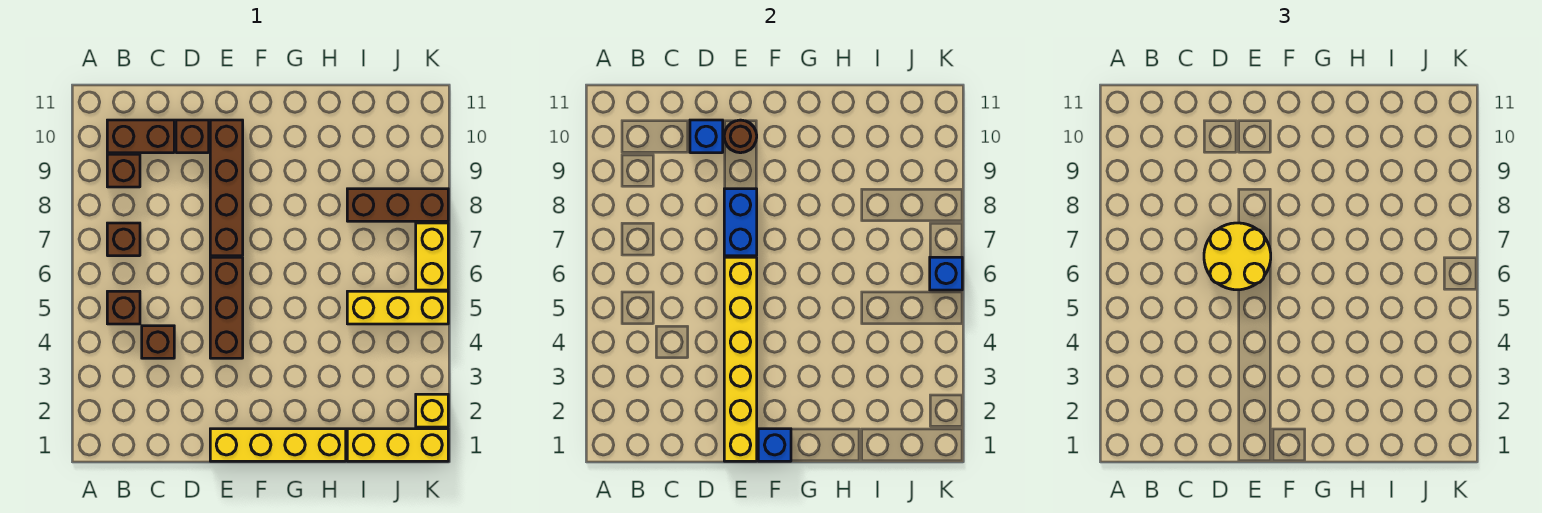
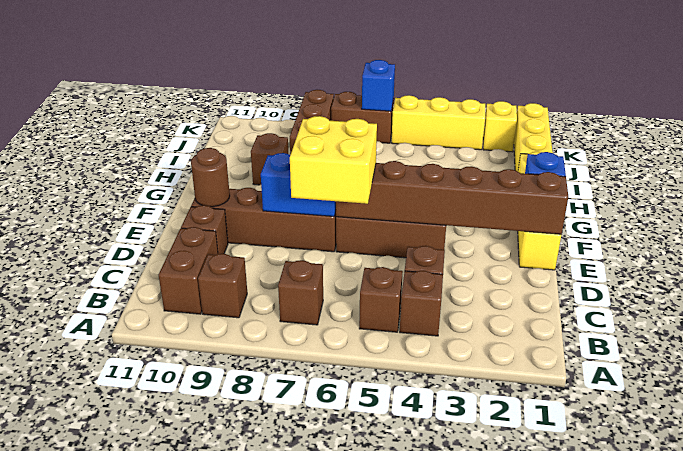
none -> brown 1x1 brick [400,271,443,336]
yellow 2x2 round brick [1204,223,1271,290] -> yellow 2x2 brick [290,116,377,204]
blue 1x1 brick [690,120,723,153] -> none
yellow 1x6 brick [724,257,757,461] -> brown 1x6 brick [336,161,568,234]
none -> brown 1x1 brick [251,133,288,185]
yellow 1x3 brick [347,291,448,324] -> yellow 1x3 brick turned to [392,95,485,150]
yellow 1x2 brick [416,223,448,290] -> brown 1x2 brick [331,92,394,143]

